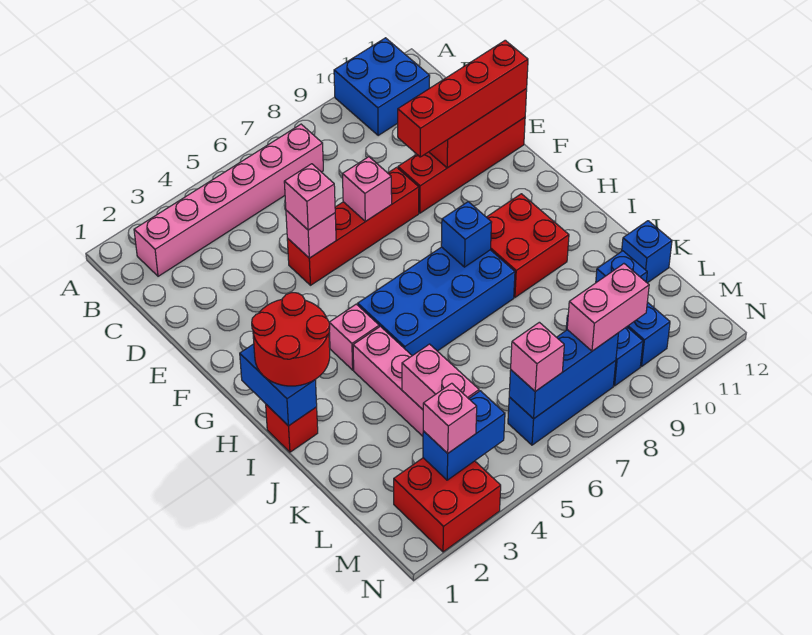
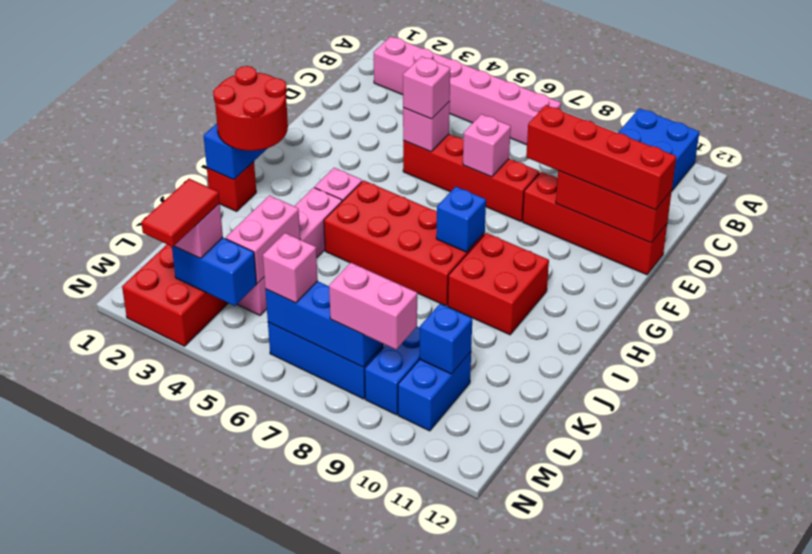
blue 2x4 brick [358,247,515,356] -> red 2x4 brick [324,180,485,306]
blue 1x1 brick [622,221,672,283] -> none
none -> red 1x2 tile [141,179,220,247]

